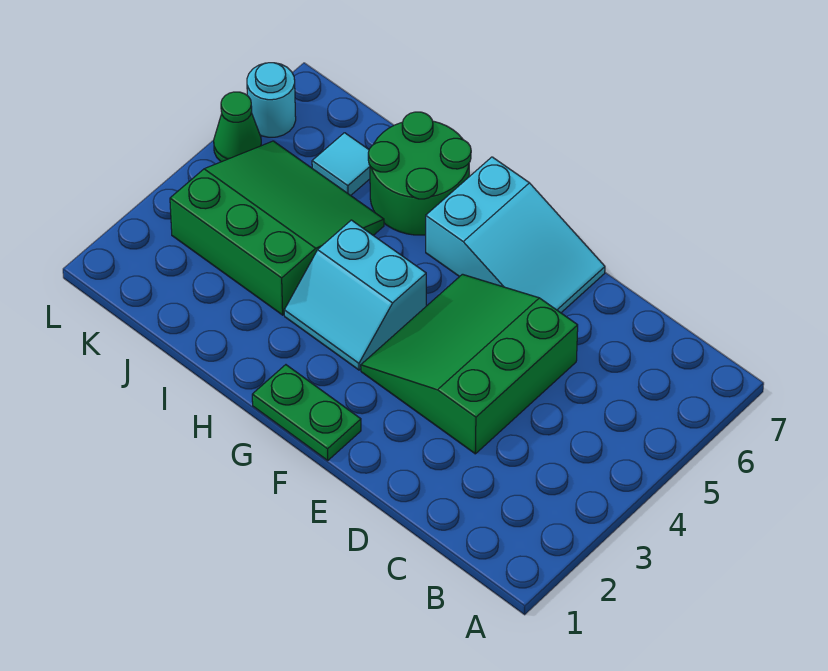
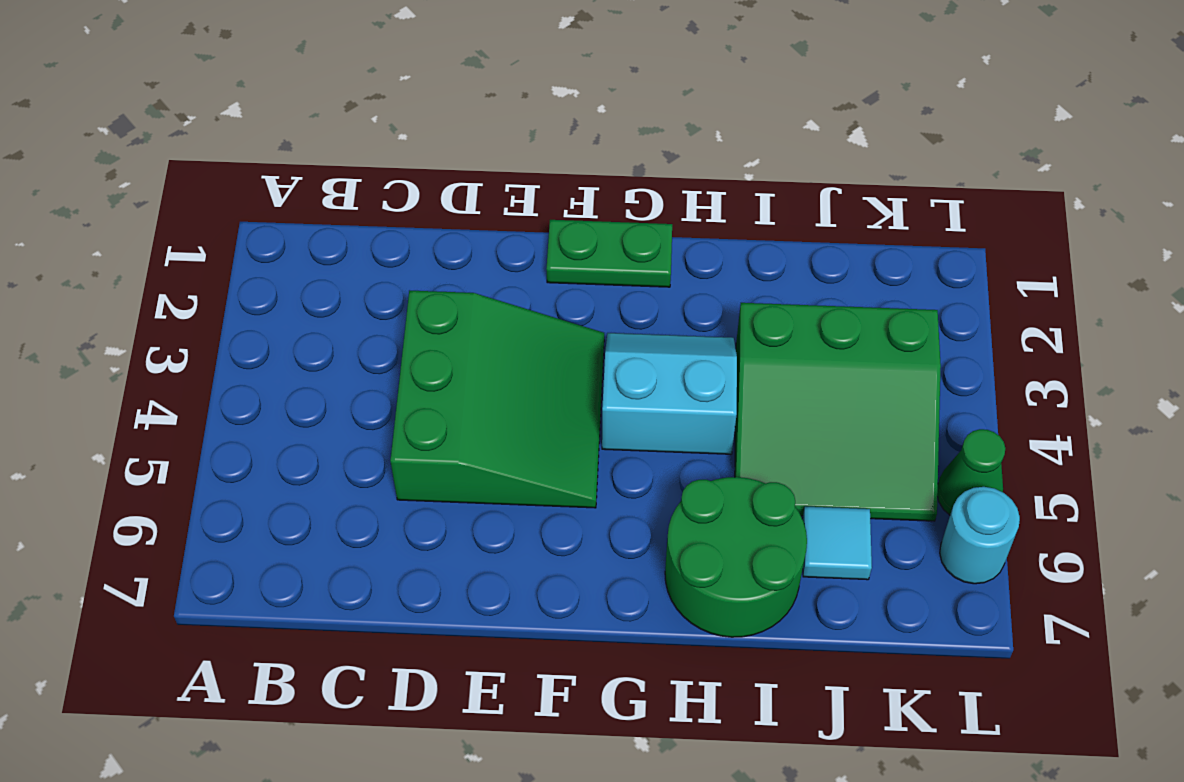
cyan 2x3 slope [426,157,605,313] -> none

